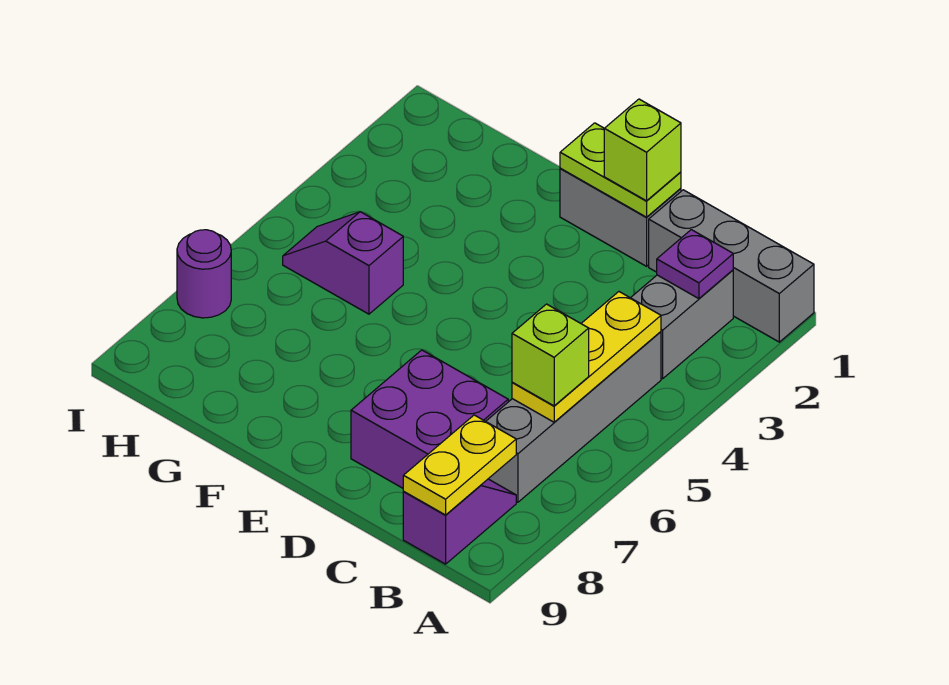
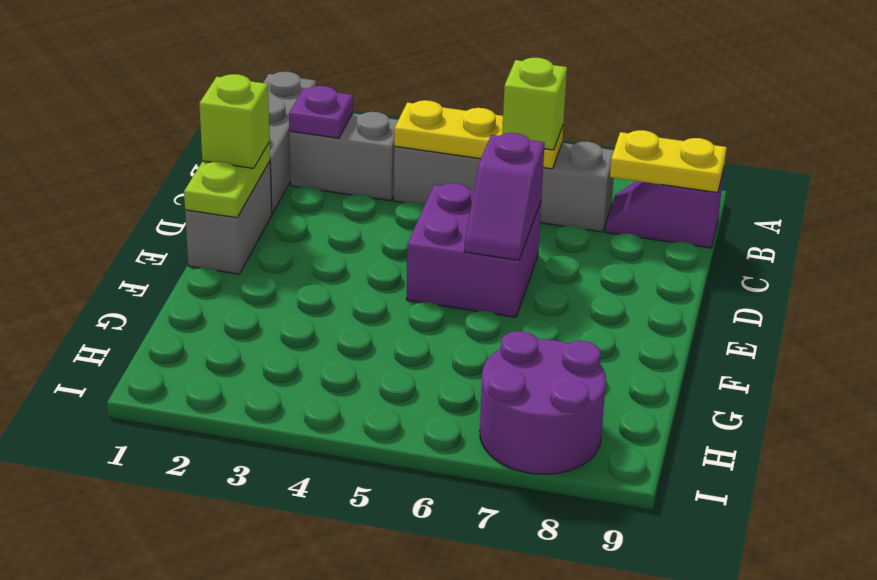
purple 2x2 brick [351,350,508,488] -> purple 2x2 brick moved to [407,183,541,317]
purple 1x2 slope [283,212,403,314] -> purple 1x2 slope moved to [464,133,545,260]
purple 1x1 round brick [177,230,231,318] -> purple 2x2 round brick [480,331,606,474]

